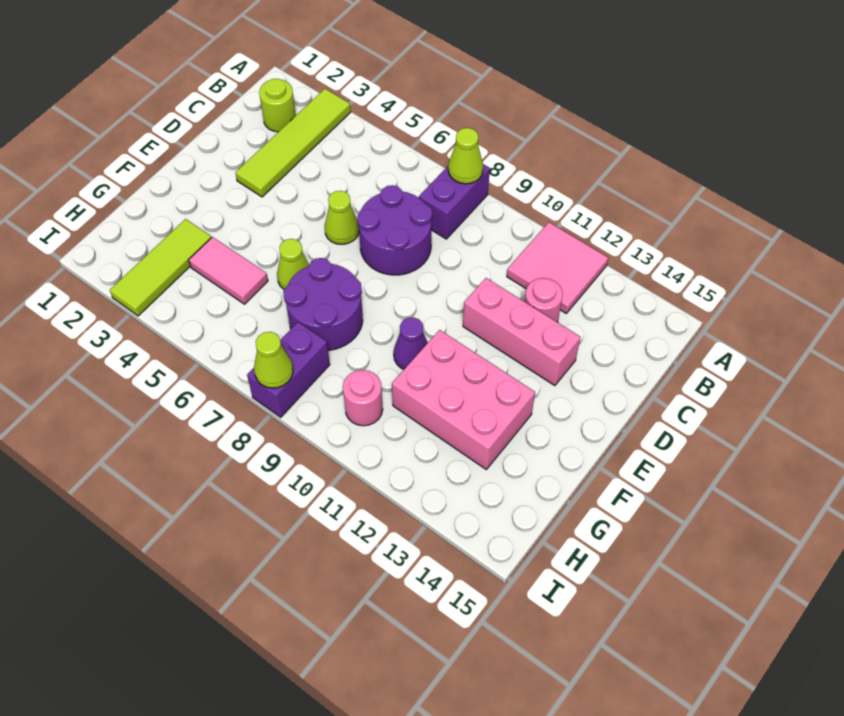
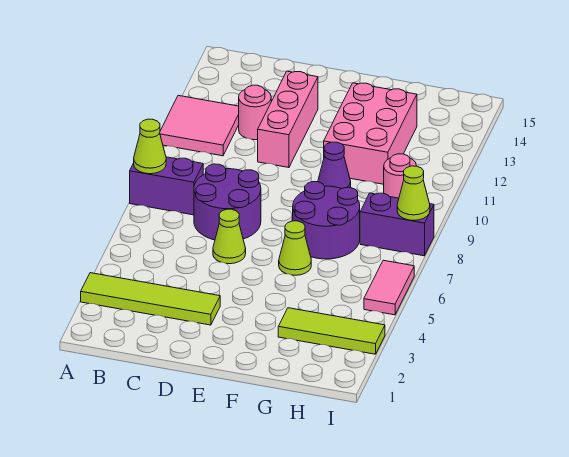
lime 1x1 round brick [259,79,296,132] -> none
pink 1x2 tile [189,237,268,304] -> pink 1x2 tile moved to [364,260,414,315]

